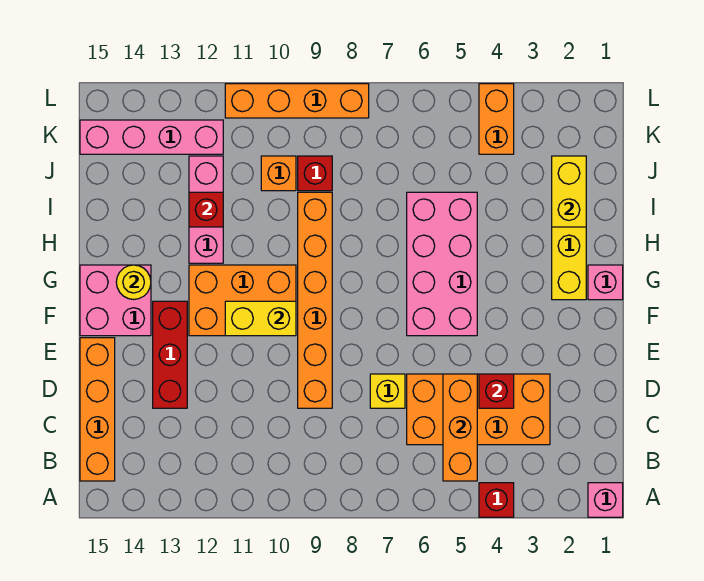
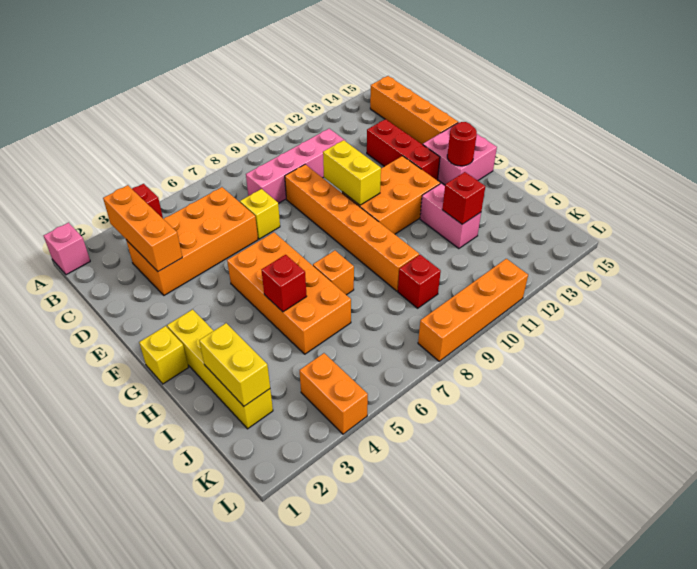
orange 1x3 brick [443,374,477,481] -> orange 1x3 brick moved to [103,185,182,272]
red 1x1 brick [479,374,514,408] -> red 1x1 brick moved to [262,255,307,312]
pink 2x4 brick [407,192,477,336] -> orange 2x4 brick [227,232,351,354]
yellow 1x2 brick [225,301,296,336] -> yellow 1x2 brick turned to [323,140,381,205]
pink 1x1 brick [588,265,623,300] -> yellow 1x1 brick [139,326,189,384]
yellow 1x1 round brick [116,265,151,300] -> red 1x1 round brick [447,122,477,166]
pink 1x3 brick [189,156,223,263] -> pink 1x2 brick [420,184,481,249]
orange 1x1 brick [261,156,296,191] -> orange 1x1 brick moved to [313,251,354,295]
pink 1x4 brick [80,120,223,154] -> pink 1x4 brick moved to [246,129,345,203]

